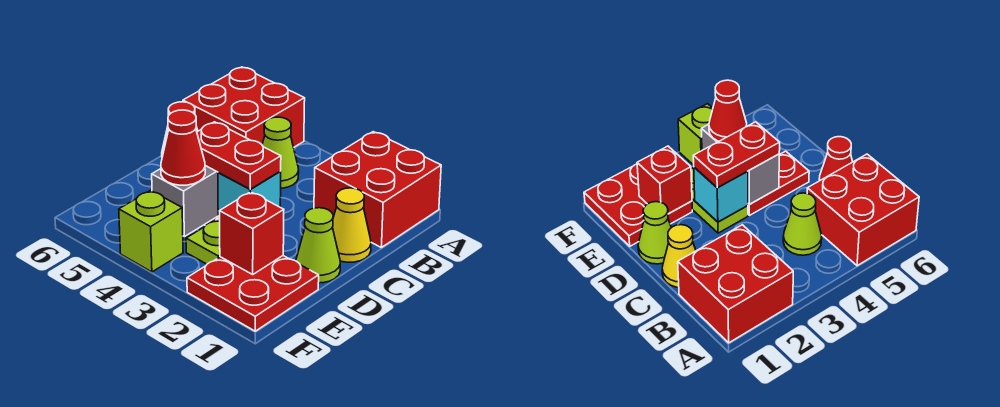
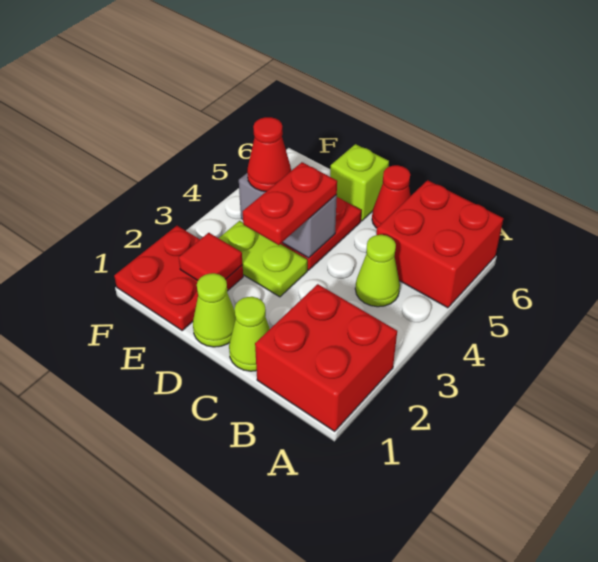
yellow 1x1 cone [333,188,371,262] -> lime 1x1 cone [229,297,270,371]
cyan 1x1 brick [218,172,281,219] -> none
red 1x1 brick [220,192,284,274] -> red 1x1 tile [179,233,243,280]
lime 1x1 brick [119,190,183,272] -> lime 1x1 brick moved to [330,144,389,221]

